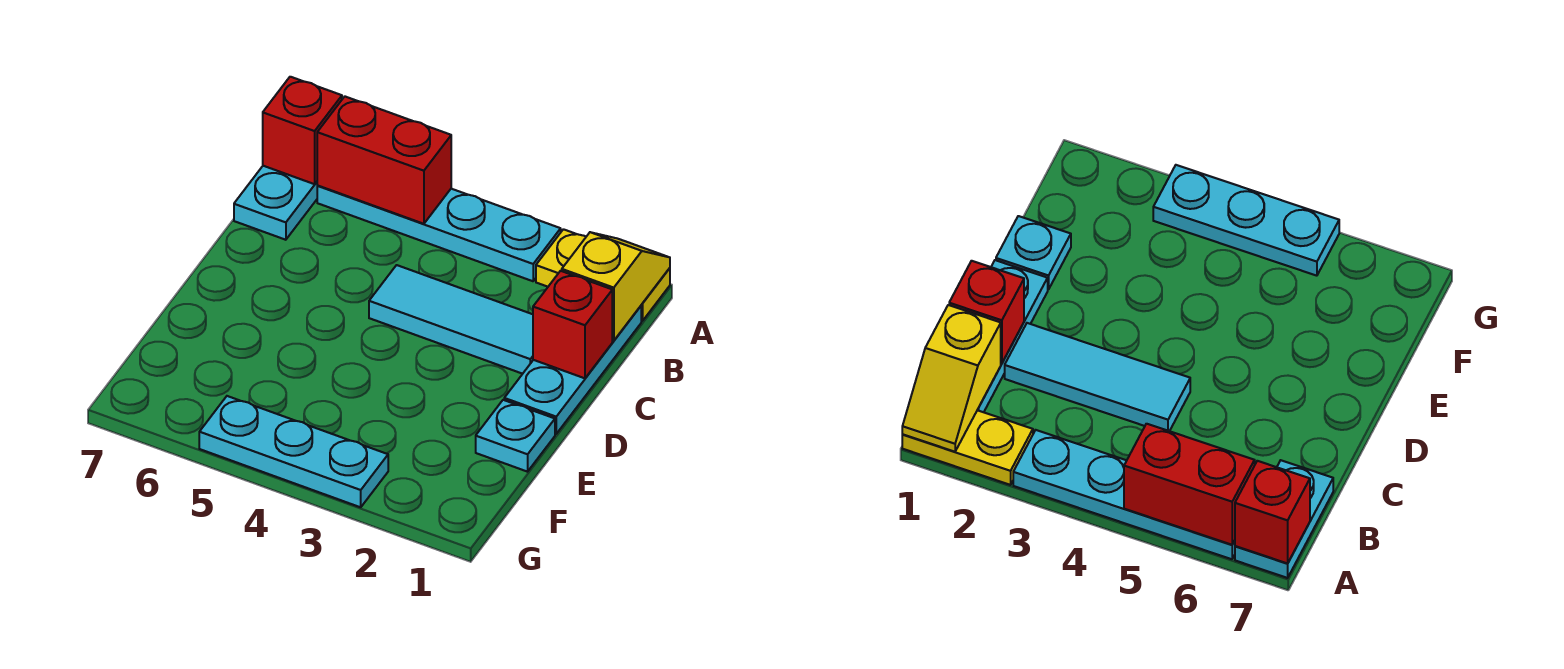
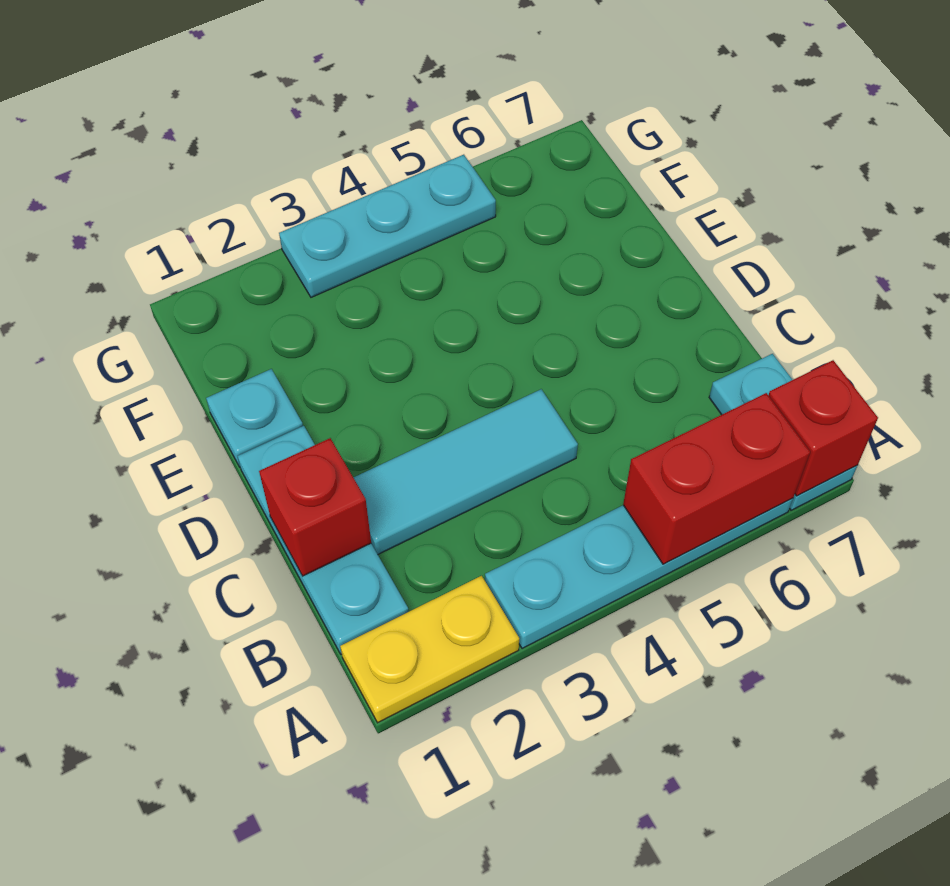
yellow 1x2 slope [562,232,670,341] -> none

